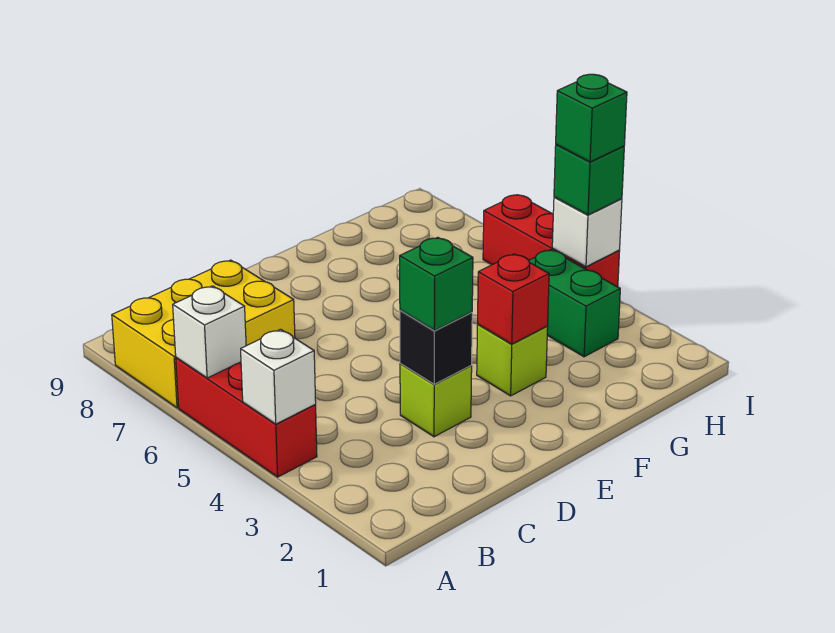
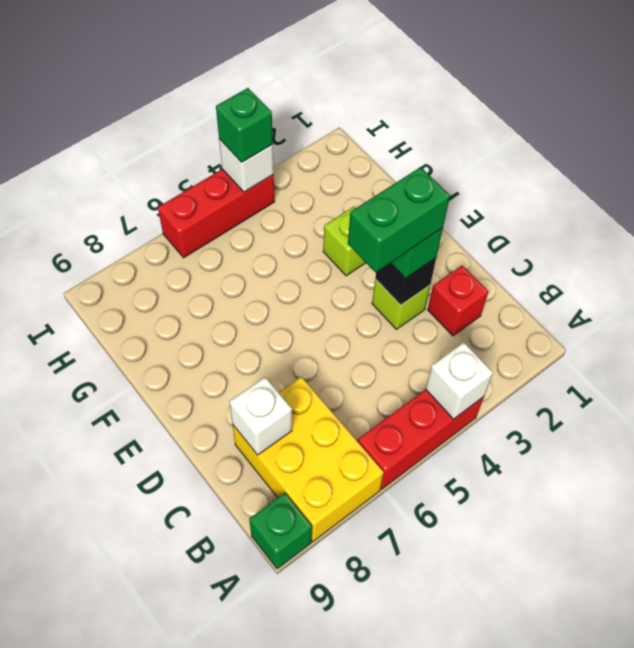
white 1x1 brick [173,286,246,378] -> white 1x1 brick moved to [229,377,292,455]
red 1x1 brick [478,254,549,344] -> red 1x1 brick moved to [428,266,488,336]
green 1x2 brick [529,250,620,357] -> green 1x2 brick moved to [348,167,450,272]
green 1x1 brick [556,74,627,162] -> green 1x1 brick moved to [249,493,312,569]

